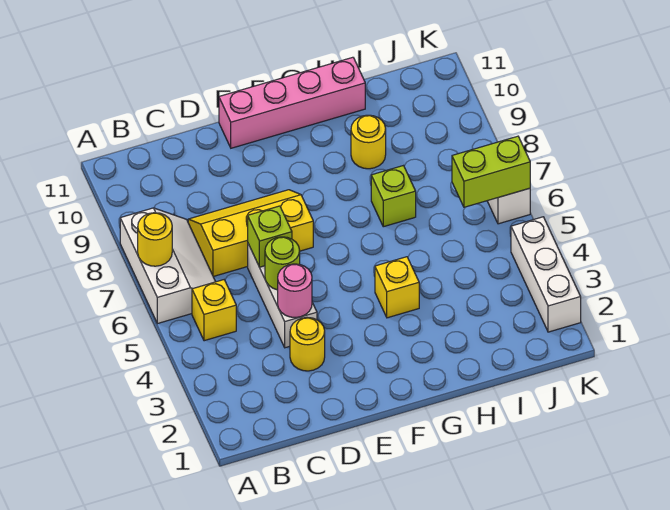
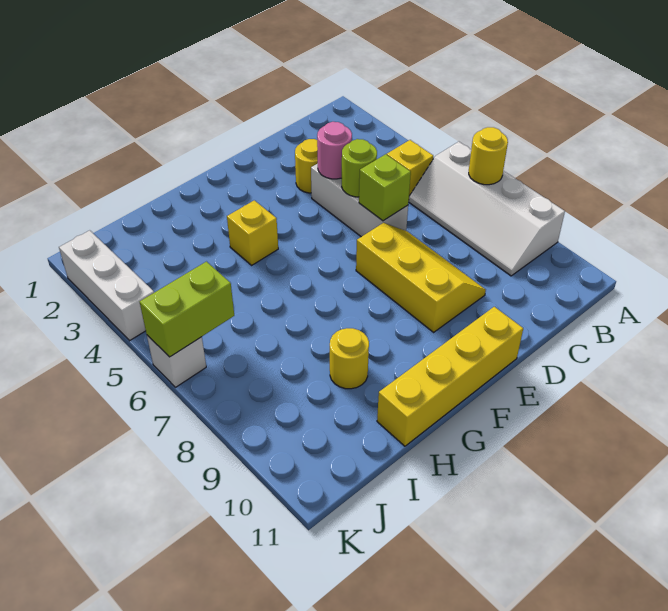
white 2x3 slope [120,208,216,324] -> white 2x4 slope [409,142,565,276]
yellow 2x3 slope [188,190,313,277] -> yellow 2x3 slope turned to [356,223,486,332]
pink 1x4 brick [219,57,365,148] -> yellow 1x4 brick [377,307,523,446]
lime 1x1 brick [371,166,416,227] -> none

